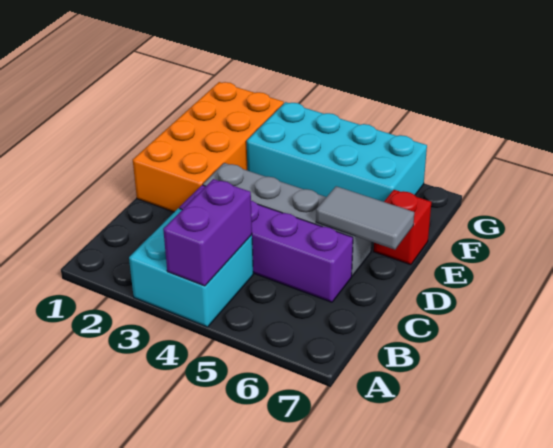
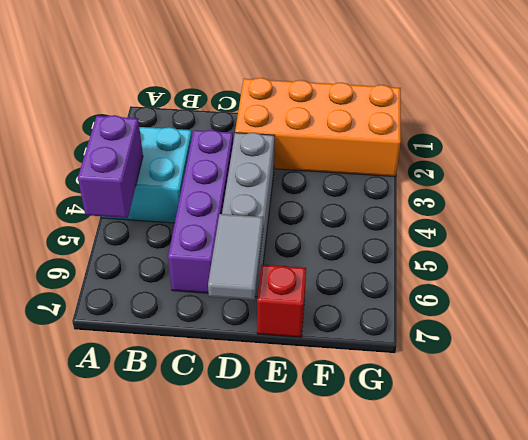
purple 1x2 brick [163,179,252,286] -> purple 1x2 brick turned to [78,115,143,218]
cyan 2x4 brick [247,102,427,202] -> none

